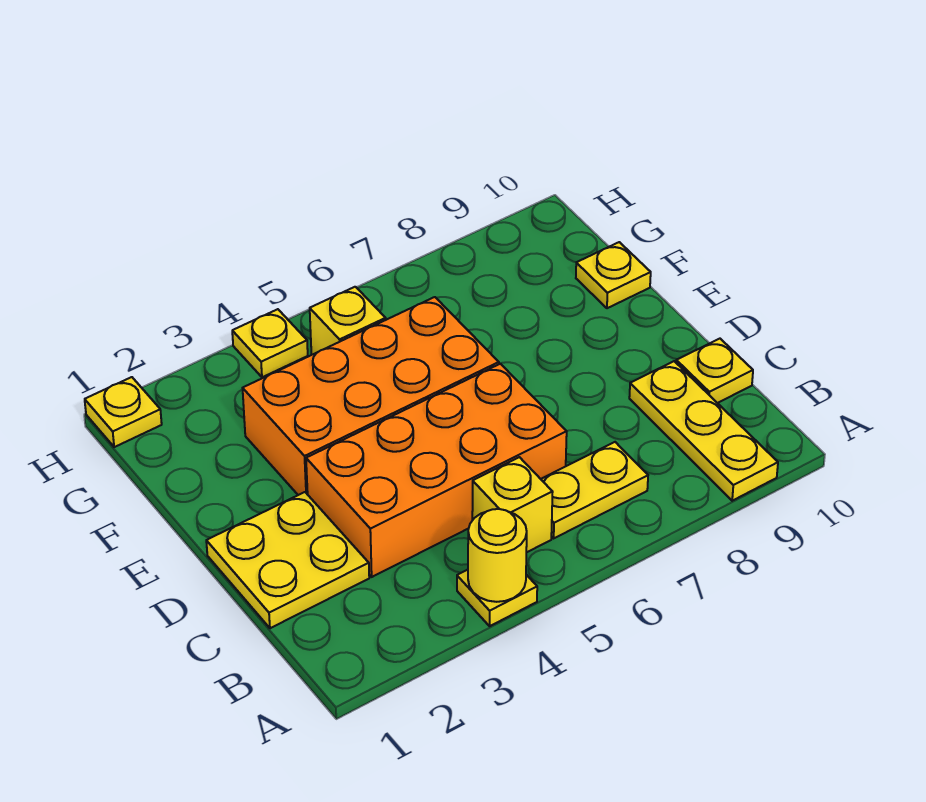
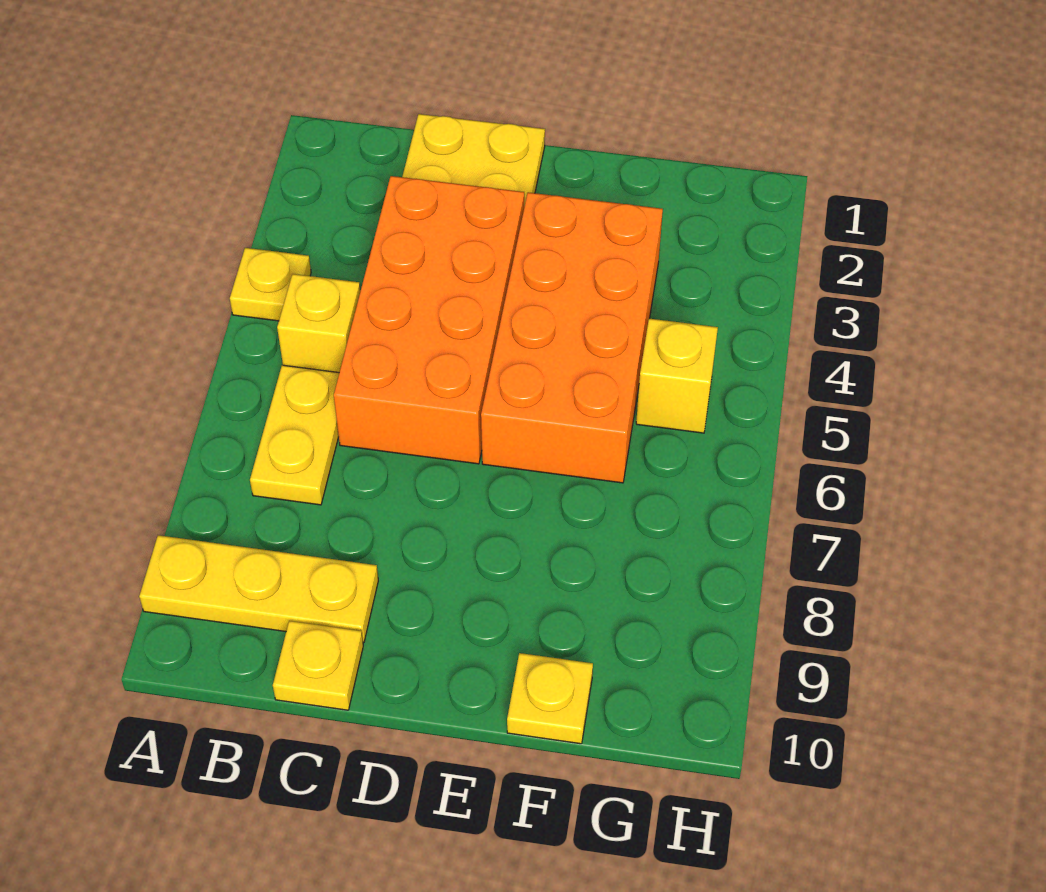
yellow 1x1 round brick [468,509,527,602] -> none
yellow 1x1 plate [85,377,162,447] -> none
yellow 1x1 plate [232,309,308,377] -> none

